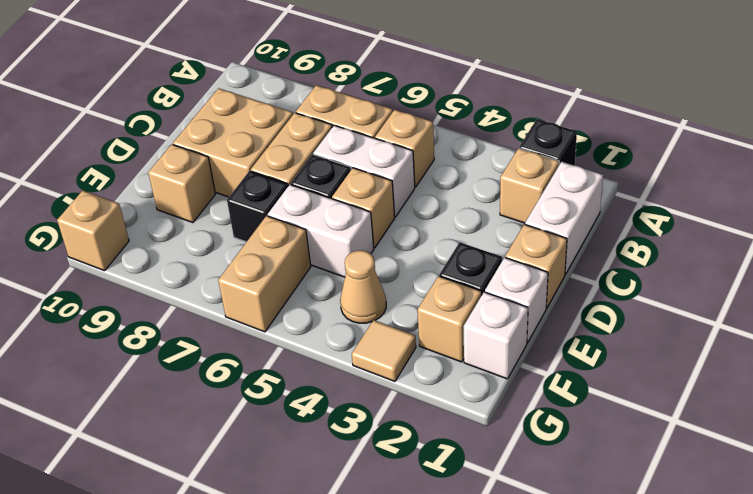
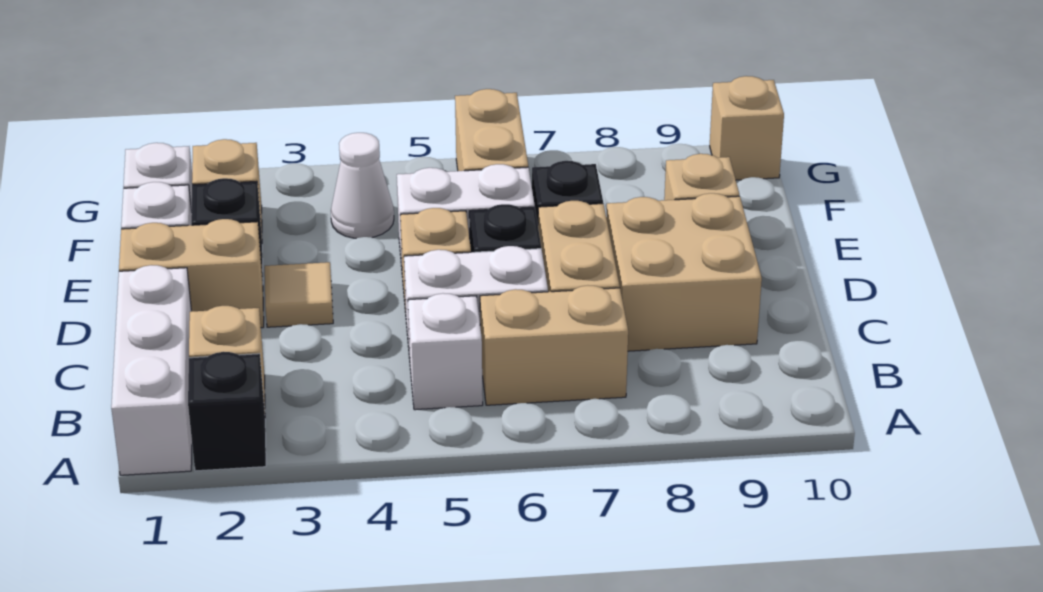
white 1x2 brick [525,162,603,275] -> white 1x3 brick [111,265,192,475]
tan 1x1 brick [375,110,434,187] -> white 1x1 brick [408,293,483,410]
tan 1x1 brick [505,224,567,308] -> tan 1x2 brick [119,219,264,328]
tan 1x1 cone [340,250,386,323] -> white 1x1 cone [331,133,394,238]
tan 1x1 tile [352,320,416,381] -> tan 1x1 tile moved to [265,262,333,327]

